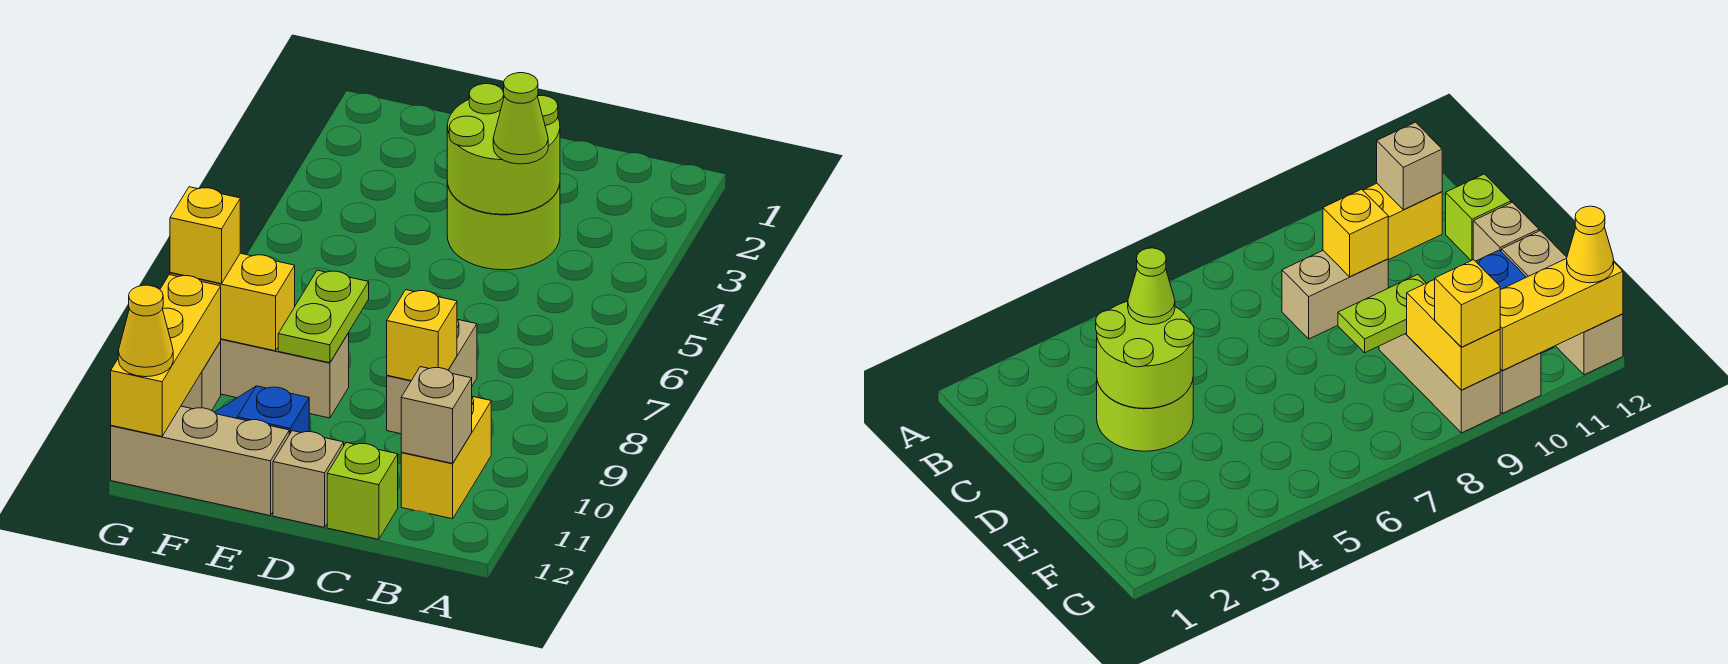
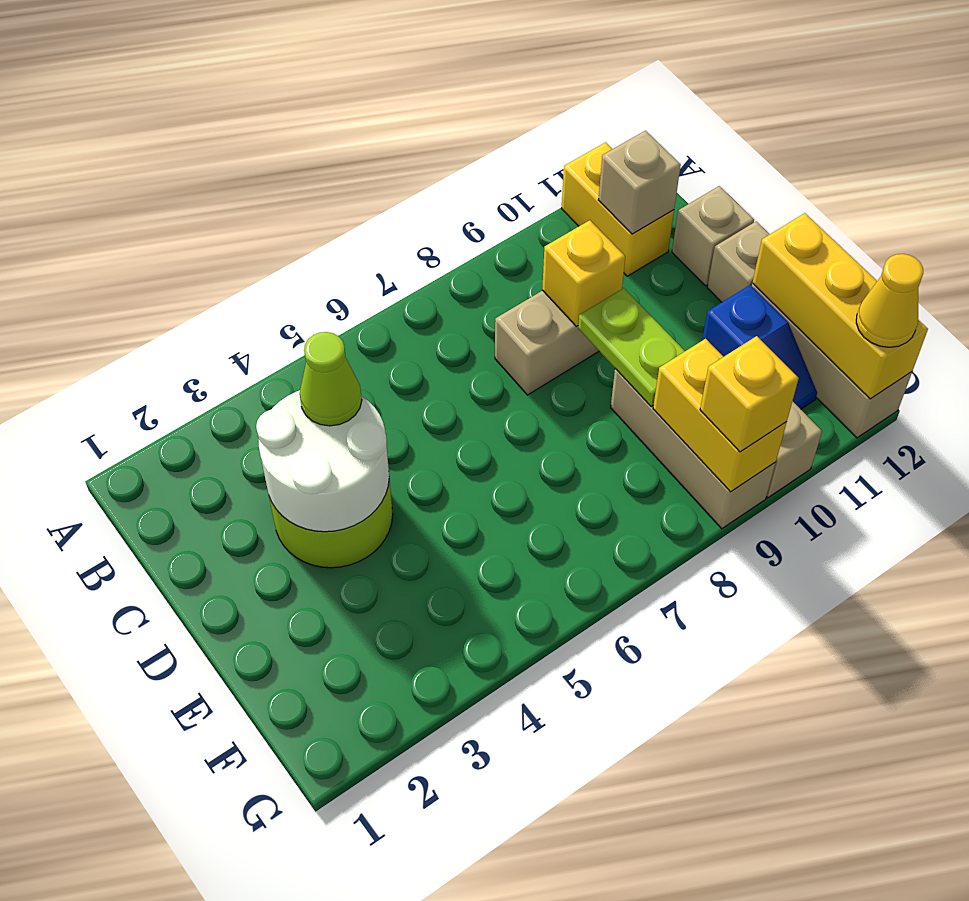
yellow 1x2 brick [401,396,491,519] -> yellow 1x2 brick turned to [562,142,674,276]
lime 2x2 round brick [447,84,560,214] -> white 2x2 round brick [256,390,389,532]
lime 1x1 brick [327,442,398,539] -> tan 1x1 brick [672,186,754,286]
lime 1x2 plate [278,270,369,363] -> lime 1x2 plate turned to [578,288,685,406]
yellow 1x3 brick [111,275,221,436] -> yellow 1x3 brick turned to [753,213,928,399]

